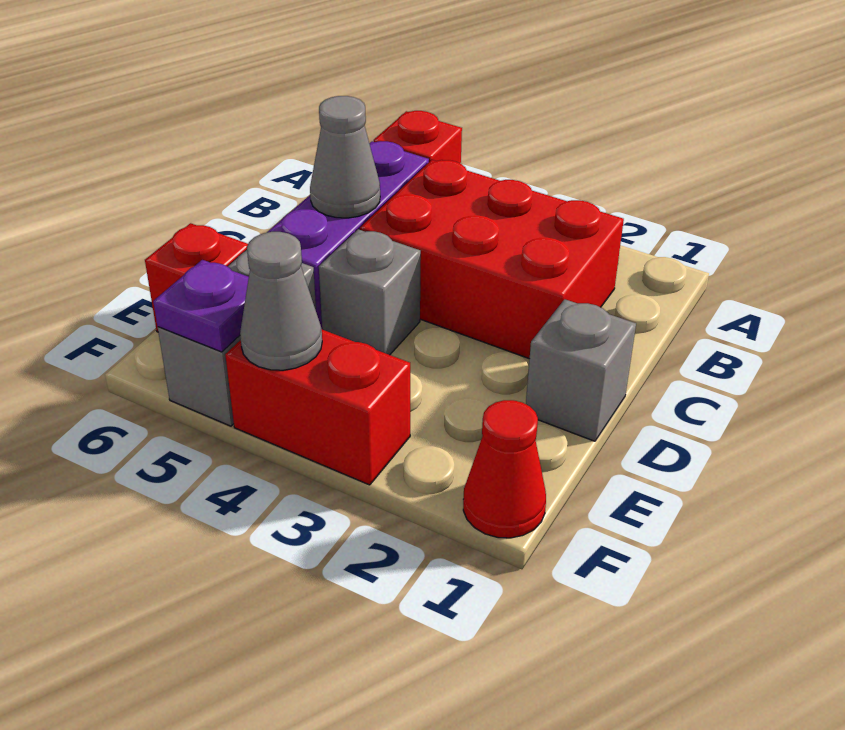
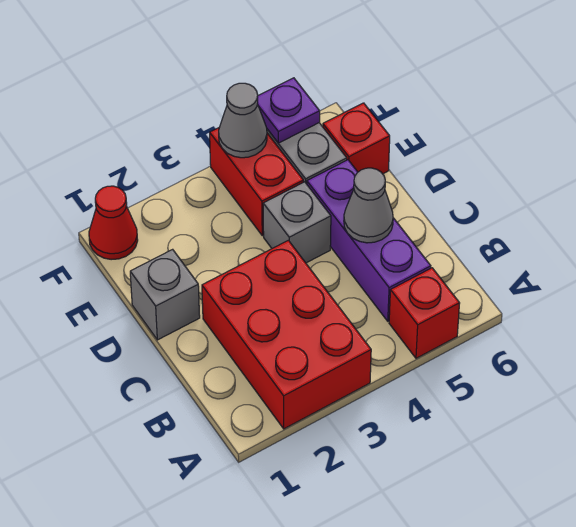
red 2x3 brick [360,160,624,359] -> red 2x3 brick turned to [202,240,371,429]
red 1x2 brick [225,330,410,485] -> red 1x2 brick turned to [210,128,303,236]

